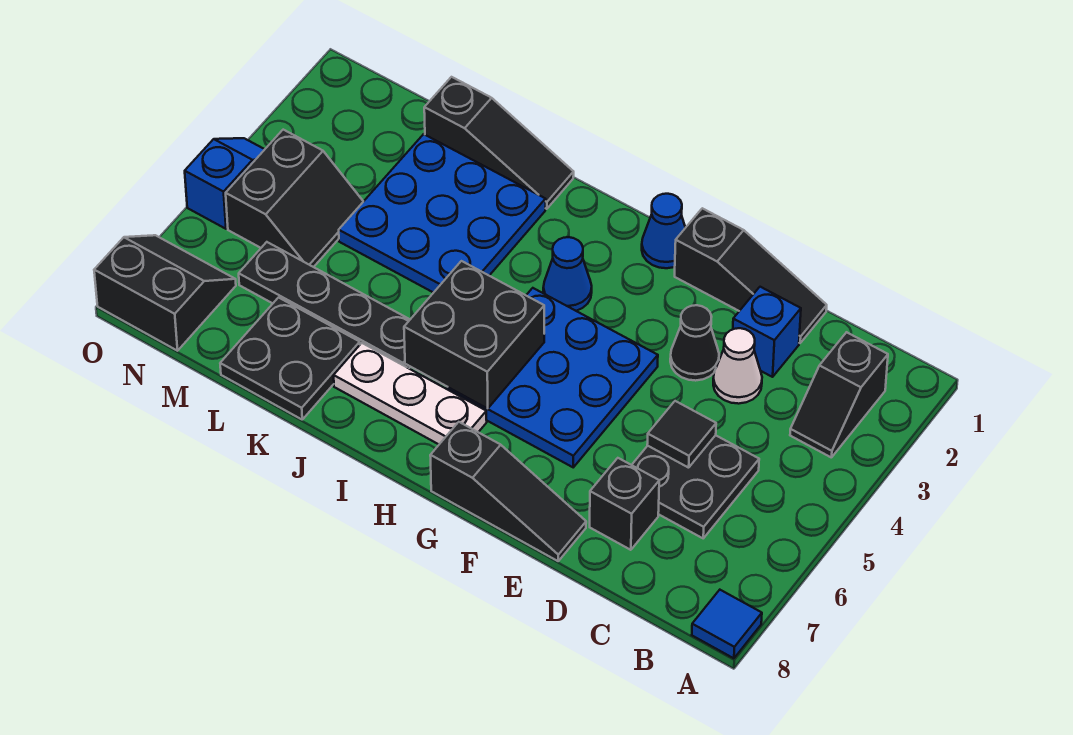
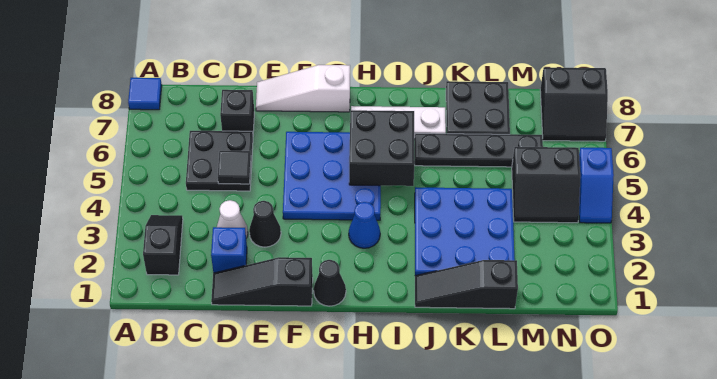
black 1x3 slope [430,422,586,561] -> white 1x3 slope [256,65,350,112]
blue 1x1 cone [642,194,685,268] -> black 1x1 cone [314,260,346,306]
black 2x2 slope [226,130,363,267] -> black 2x2 slope turned to [512,147,580,223]

